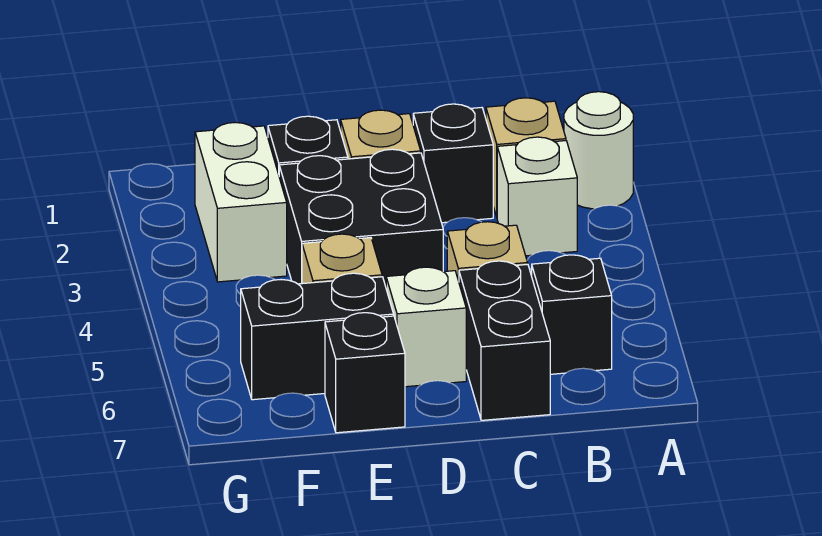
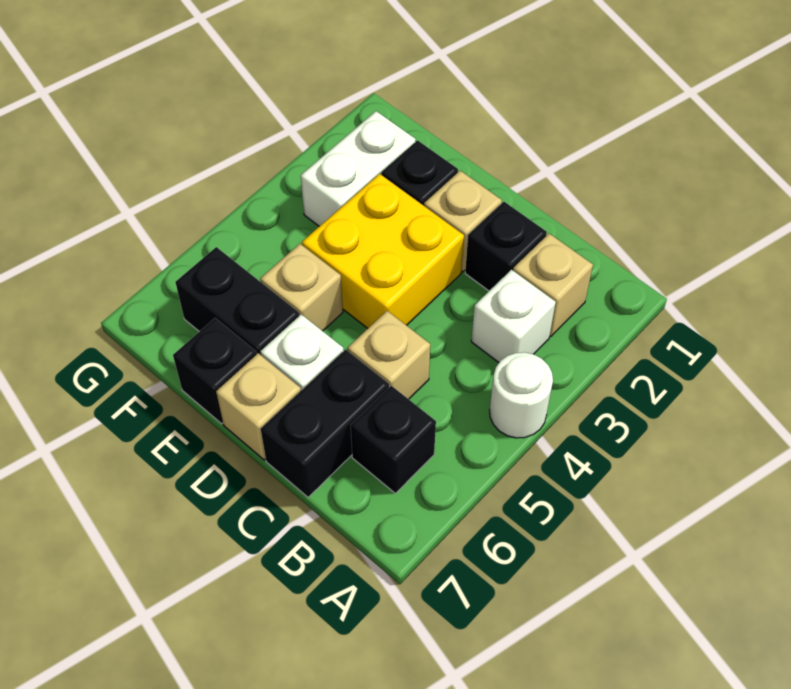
white 1x1 round brick [564,92,633,209] -> white 1x1 round brick moved to [490,352,553,438]
black 2x2 brick [279,149,443,286] -> yellow 2x2 brick [302,174,464,328]
none -> tan 1x1 brick [216,353,301,460]

